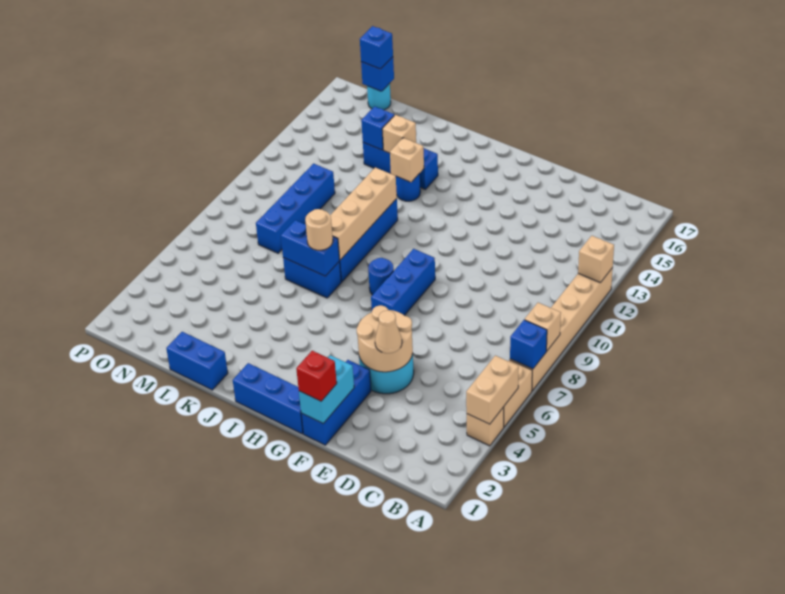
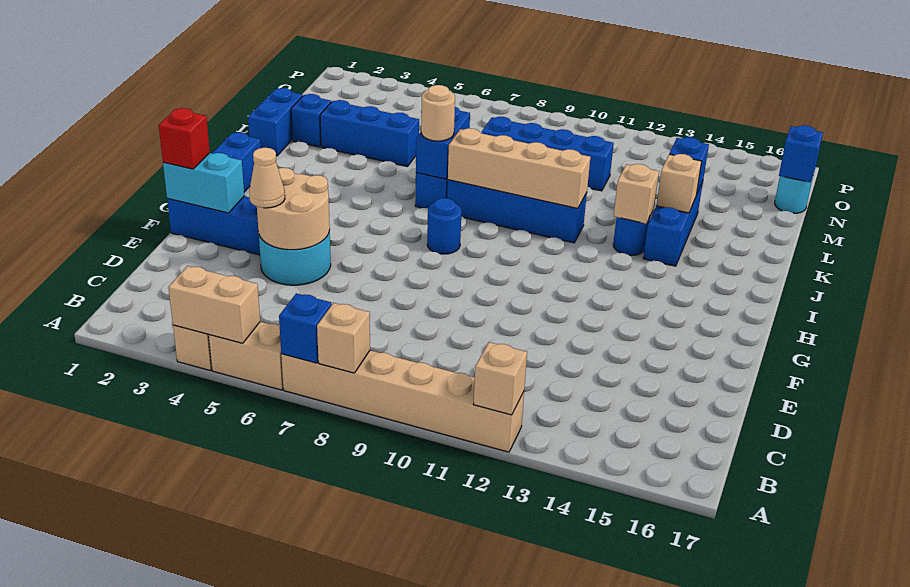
blue 1x3 brick [371,249,435,315] -> blue 1x3 brick moved to [320,100,419,166]
blue 1x1 brick [360,26,393,69] -> blue 1x1 brick moved to [291,94,331,147]

